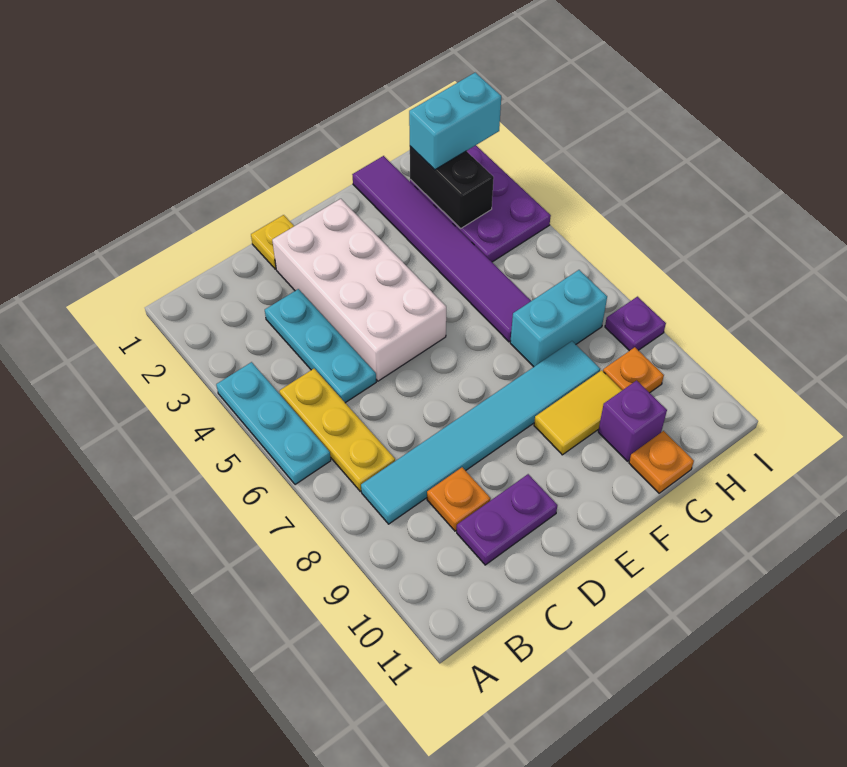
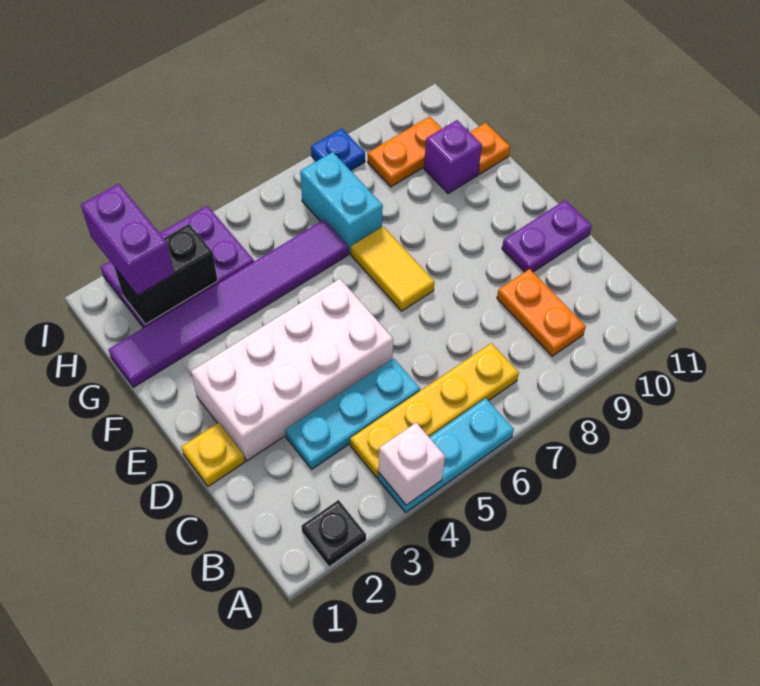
none -> black 1x1 plate [301,500,366,567]
none -> white 1x1 brick [379,423,445,505]
yellow 1x3 plate [279,369,395,491] -> yellow 1x4 plate [350,343,519,478]
cyan 1x6 tile [361,341,600,524] -> none
orange 1x1 plate [427,467,491,531] -> orange 1x2 plate [497,269,586,356]
purple 1x2 plate [457,474,557,565] -> purple 1x2 plate turned to [502,200,592,272]
yellow 1x2 tile [534,370,622,455] -> yellow 1x2 tile moved to [351,227,434,311]
cyan 1x2 brick [409,73,501,170] -> purple 1x2 brick [81,184,174,296]
orange 1x1 plate [603,347,664,393] -> orange 1x2 plate [368,116,442,187]
purple 1x1 plate [605,297,666,351] -> blue 1x1 plate [311,129,365,171]

